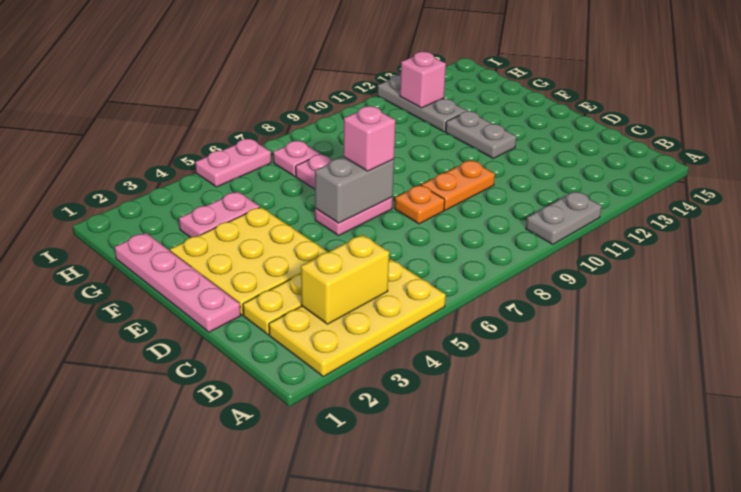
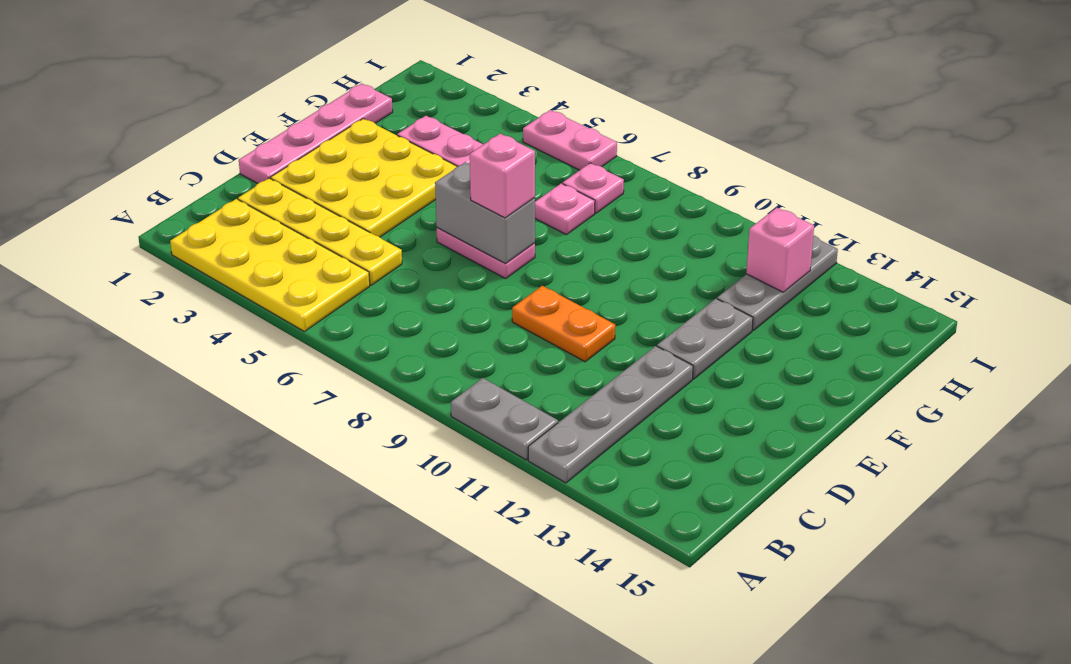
none -> grey 1x4 plate [528,346,693,483]
yellow 1x2 brick [301,235,389,324] -> none
orange 1x1 plate [395,185,445,224] -> none

